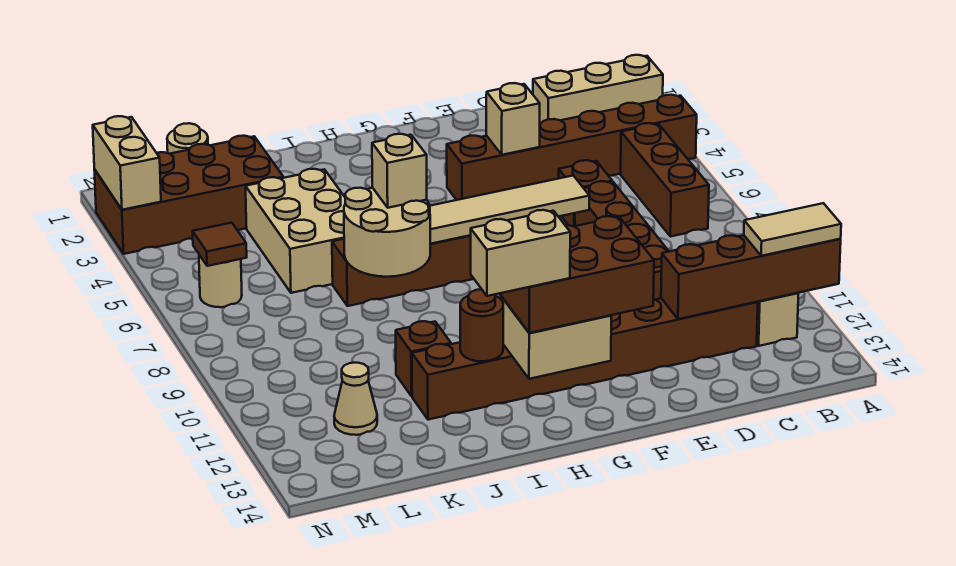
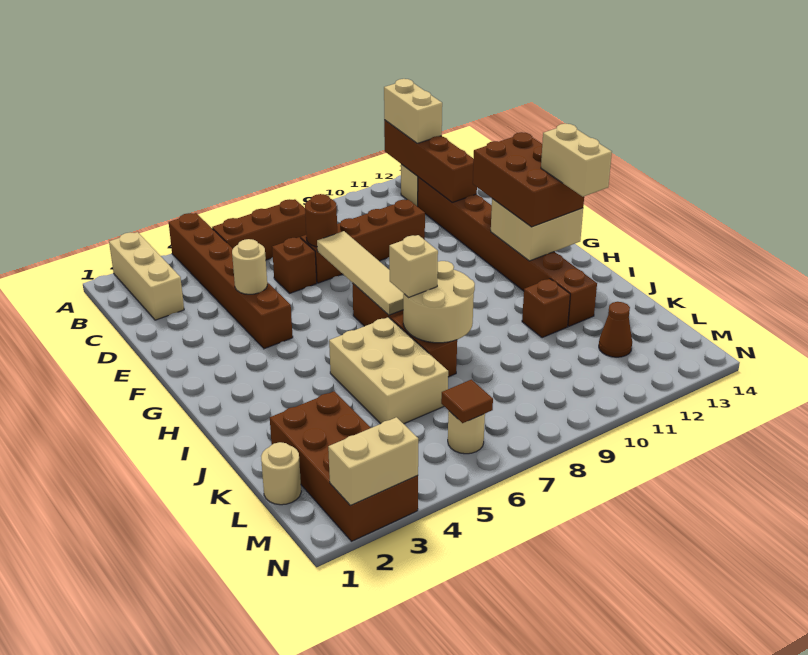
tan 1x2 tile [744,203,841,256] -> tan 1x2 brick [384,79,442,143]
tan 1x1 brick [486,83,540,155] -> tan 1x1 round brick [232,239,267,294]
brown 1x1 round brick [460,289,503,361] -> brown 1x1 round brick moved to [305,194,337,247]
tan 2x3 brick [246,169,346,293] -> tan 2x3 brick turned to [329,317,448,424]
tan 1x1 cone [334,363,377,435] -> brown 1x1 cone [599,302,632,357]

